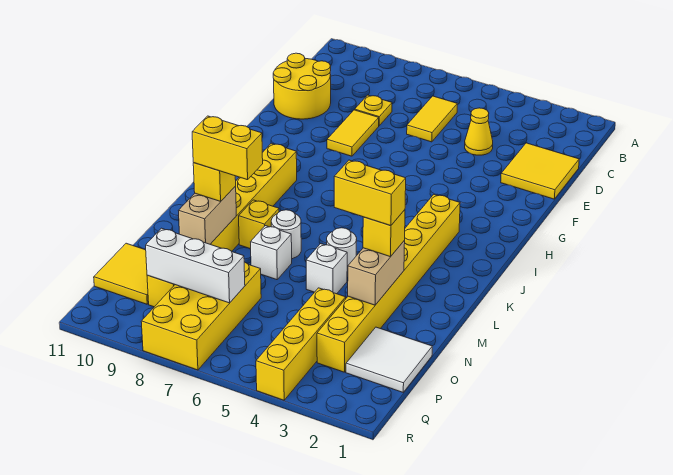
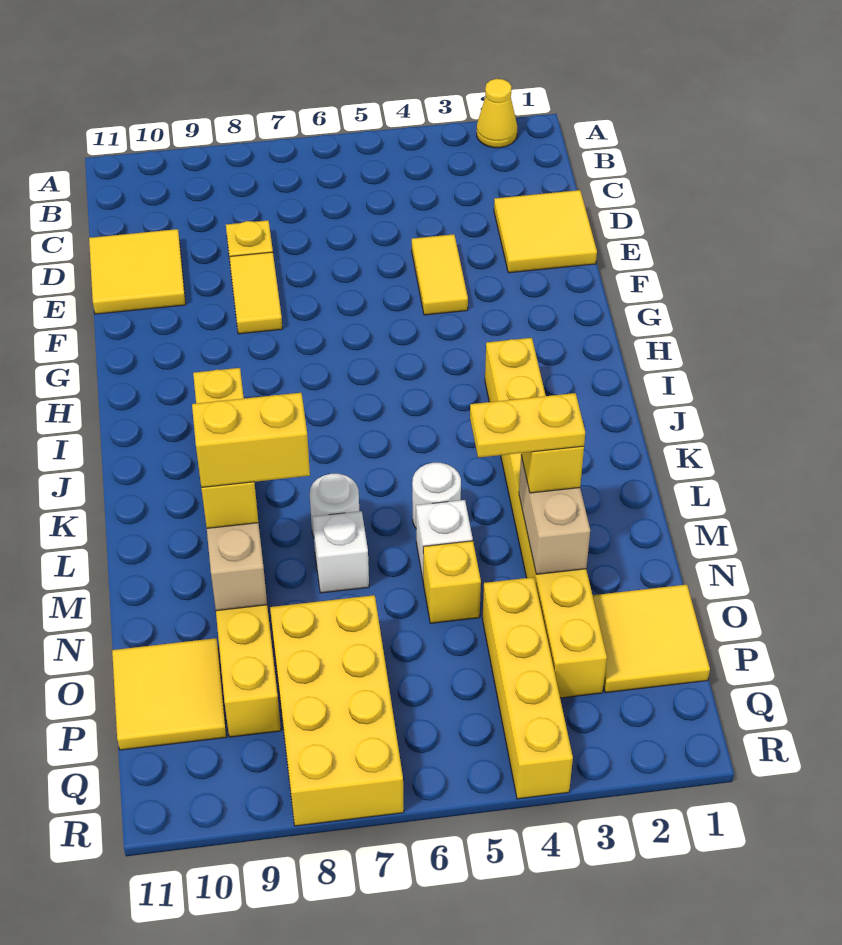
yellow 1x2 tile [407,96,457,142] -> yellow 1x2 tile moved to [412,234,468,315]
yellow 1x1 cone [465,108,493,155] -> yellow 1x1 cone moved to [477,79,517,148]
yellow 2x2 round brick [273,53,331,119] -> yellow 2x2 tile [89,229,186,314]
yellow 1x1 brick [239,200,279,249] -> yellow 1x1 brick moved to [423,541,481,623]
yellow 1x2 brick [334,160,406,226] -> yellow 1x2 plate [470,393,585,458]
white 2x2 tile [346,327,432,392] -> yellow 2x2 tile [593,585,710,693]
white 1x3 brick [146,228,245,303] -> none

